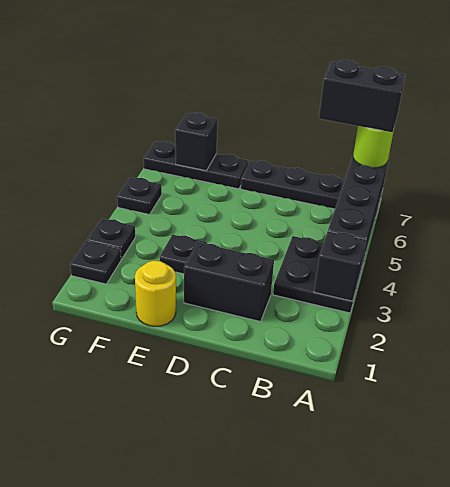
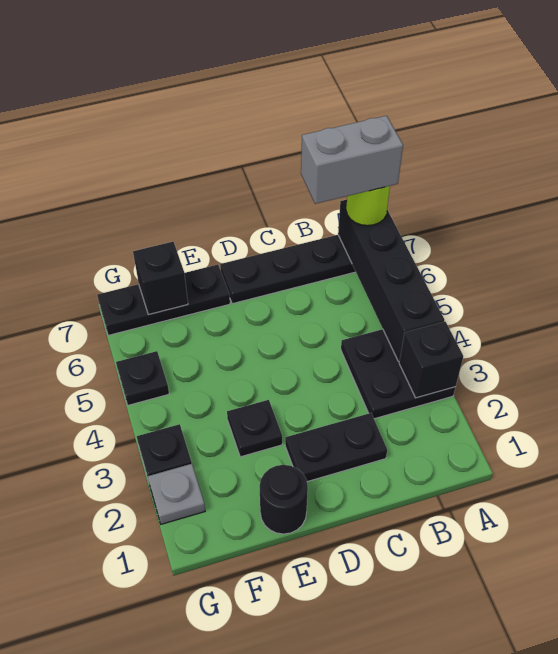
black 1x2 brick [319,60,405,132] -> grey 1x2 brick [301,116,403,204]
black 1x2 brick [184,242,274,322] -> black 1x2 plate [285,413,387,482]
yellow 1x1 round brick [135,261,176,327] -> black 1x1 round brick [259,465,308,534]
black 1x1 plate [70,241,121,284] -> grey 1x1 plate [148,464,205,524]

